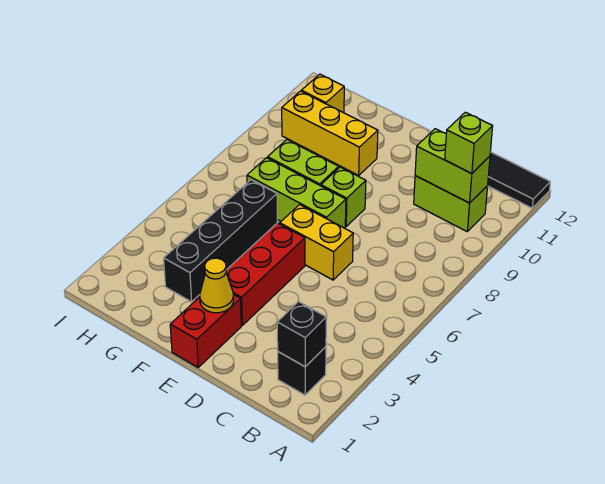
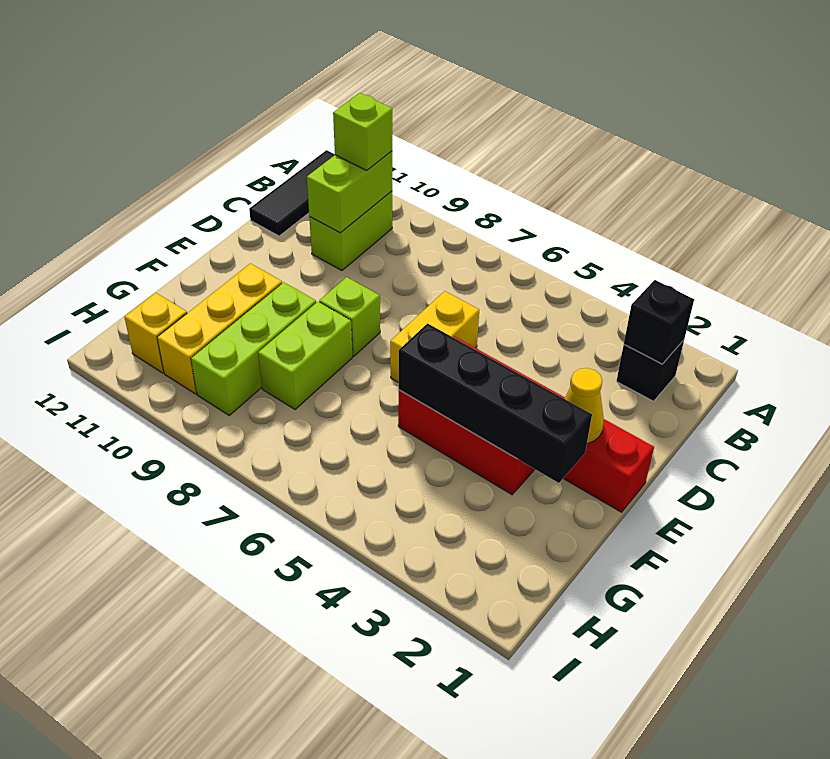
lime 1x3 brick [247,158,346,228] -> lime 1x3 brick moved to [191,282,316,415]

